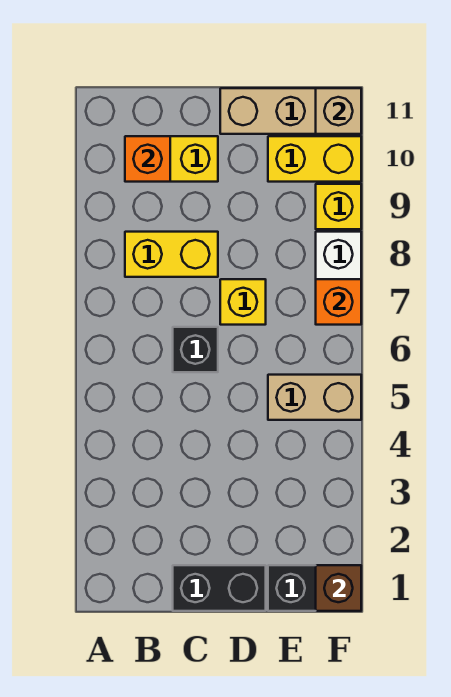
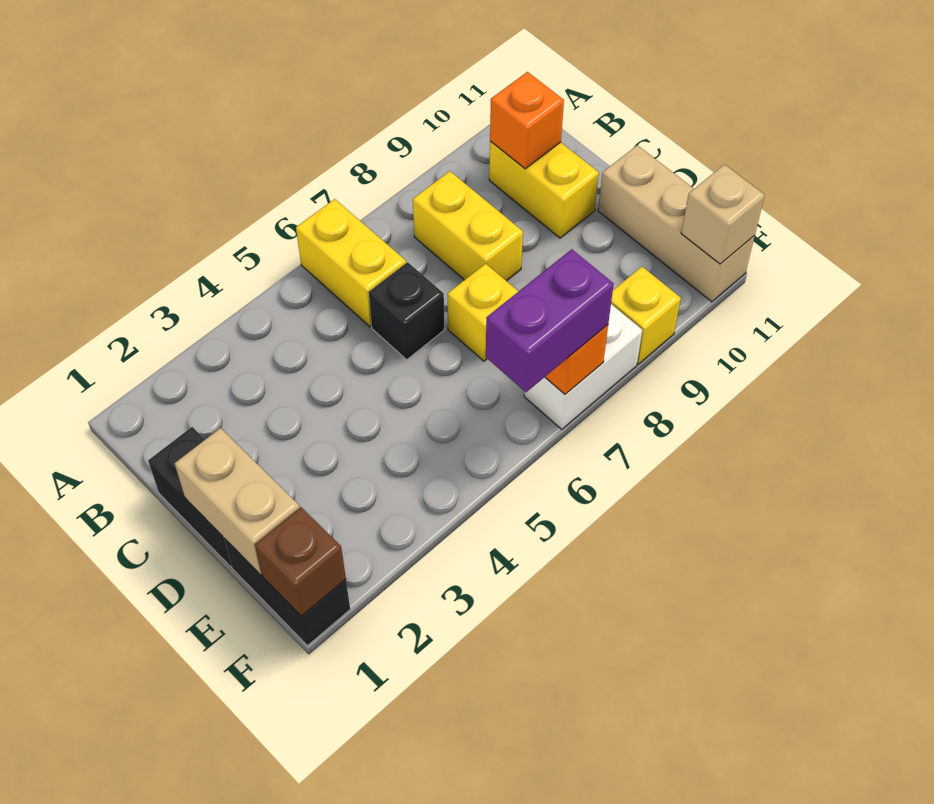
tan 1x2 brick [268,375,361,420] -> tan 1x2 brick moved to [175,428,300,575]
yellow 1x2 brick [268,136,361,182] -> yellow 1x2 brick moved to [296,199,406,327]
none -> purple 1x2 brick [486,249,614,392]

